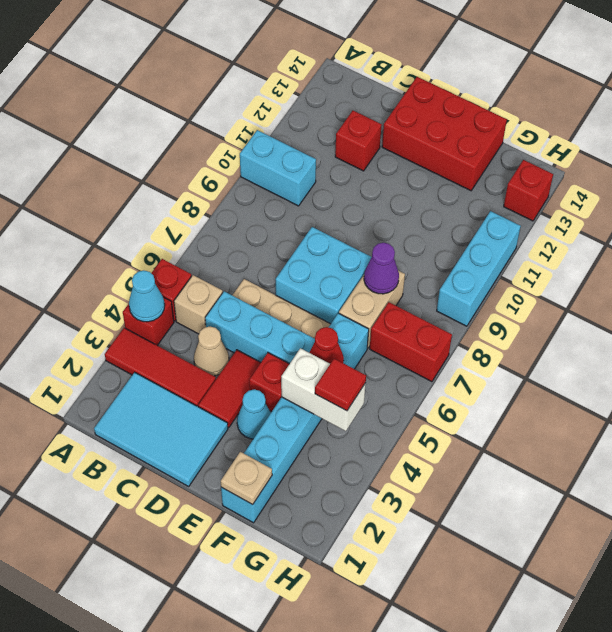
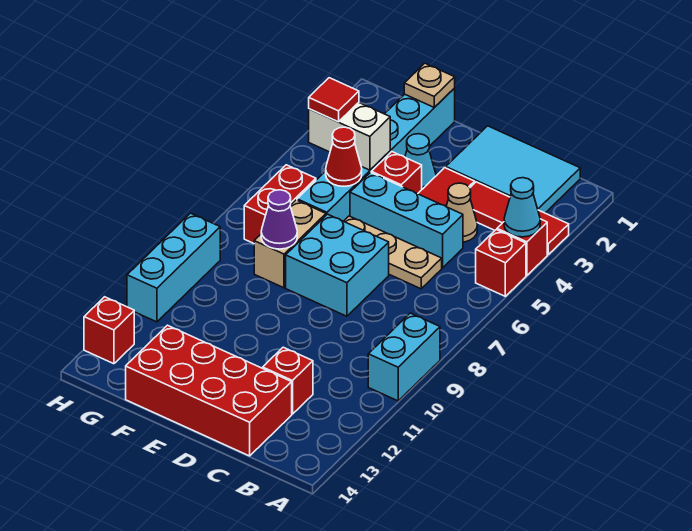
cyan 1x2 brick [240,130,316,206] -> cyan 1x2 brick turned to [368,313,440,401]
tan 1x1 brick [174,275,223,334] -> none
red 2x3 brick [382,77,507,191] -> red 2x4 brick [126,325,292,456]
red 1x2 brick [370,302,452,382] -> red 1x2 brick turned to [244,165,316,243]

